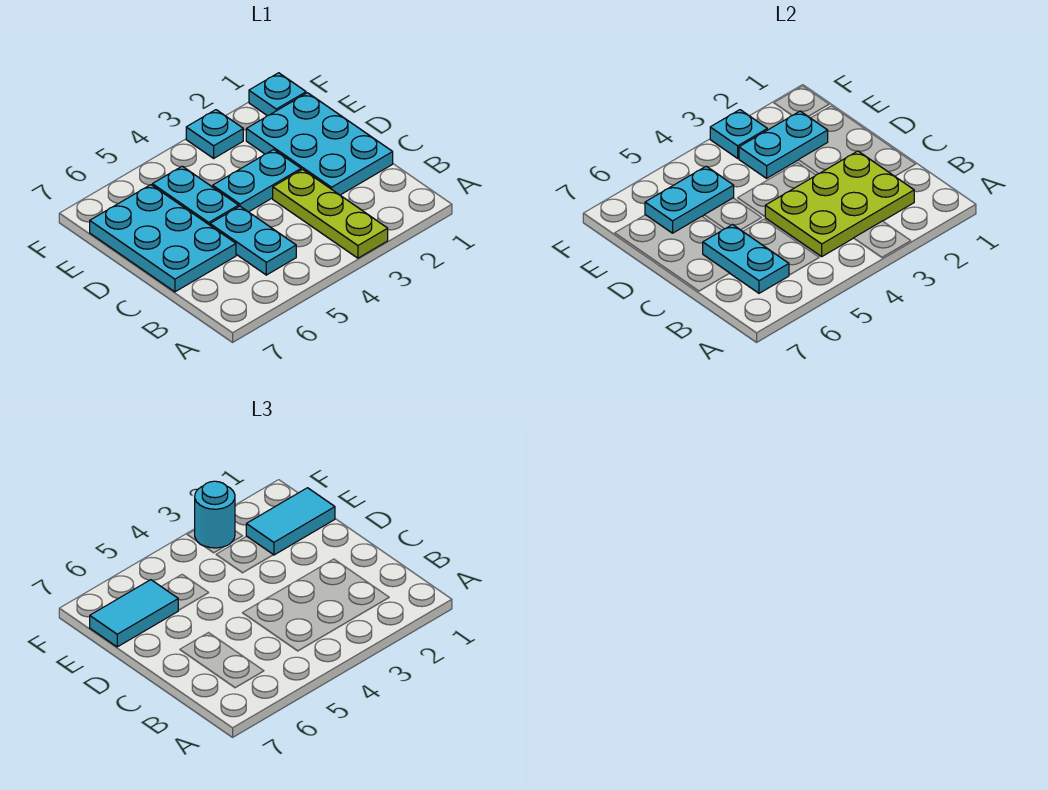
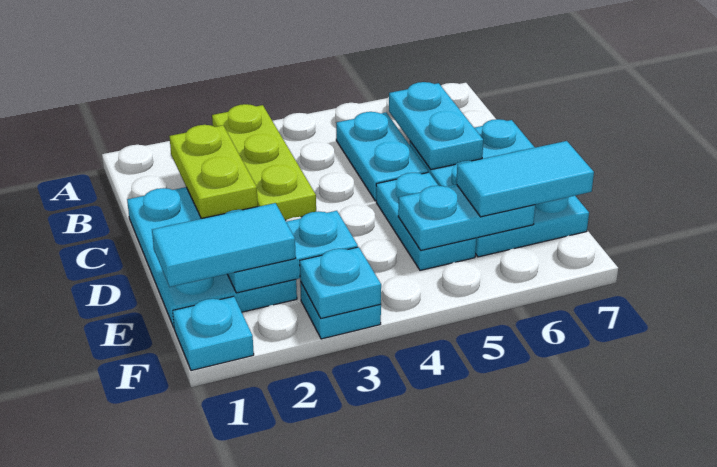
lime 2x3 plate [765,151,914,256] -> lime 1x2 plate [169,125,258,219]
cyan 1x2 plate [213,149,301,212] -> none
cyan 1x1 round brick [195,481,235,548] -> none

